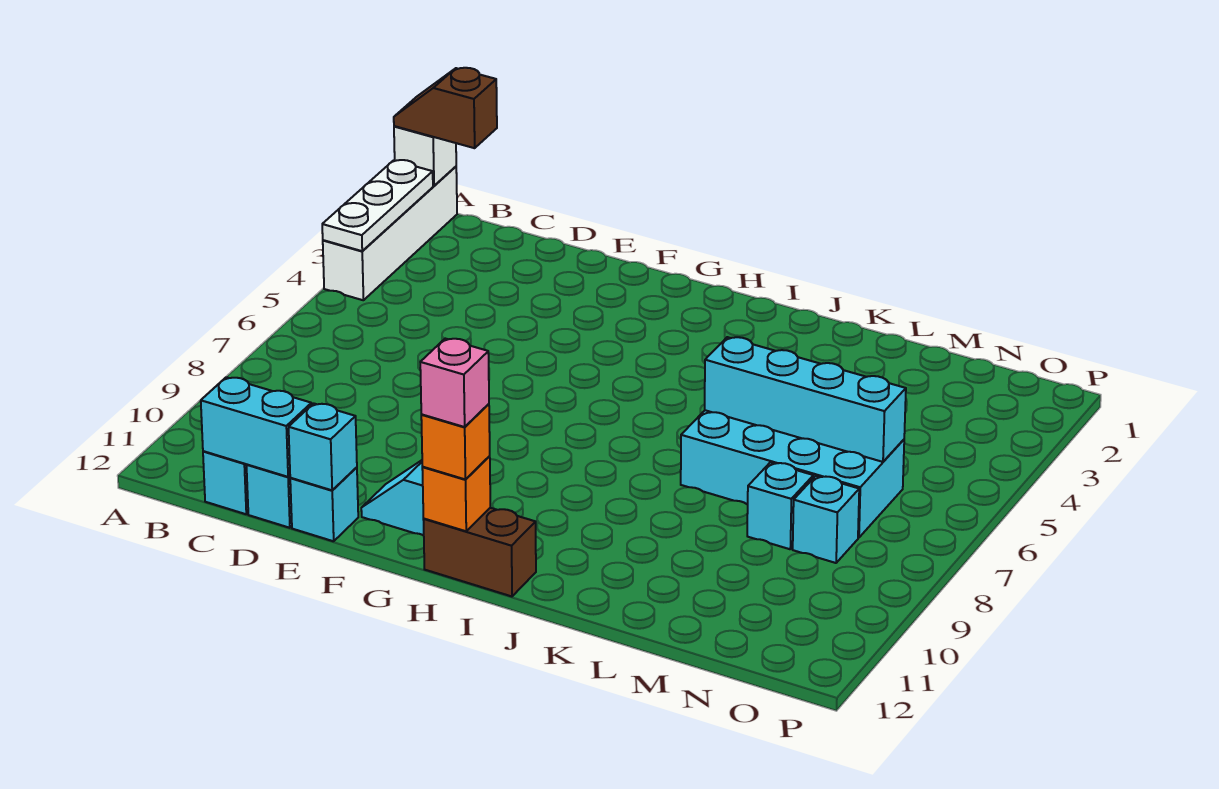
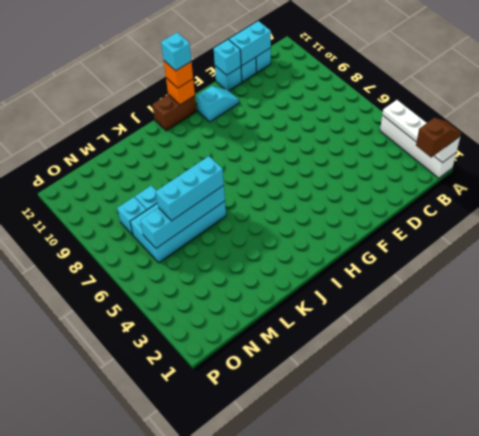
pink 1x1 brick [420,339,489,427] -> cyan 1x1 brick [161,33,191,71]
none -> cyan 1x3 brick [156,156,224,221]

